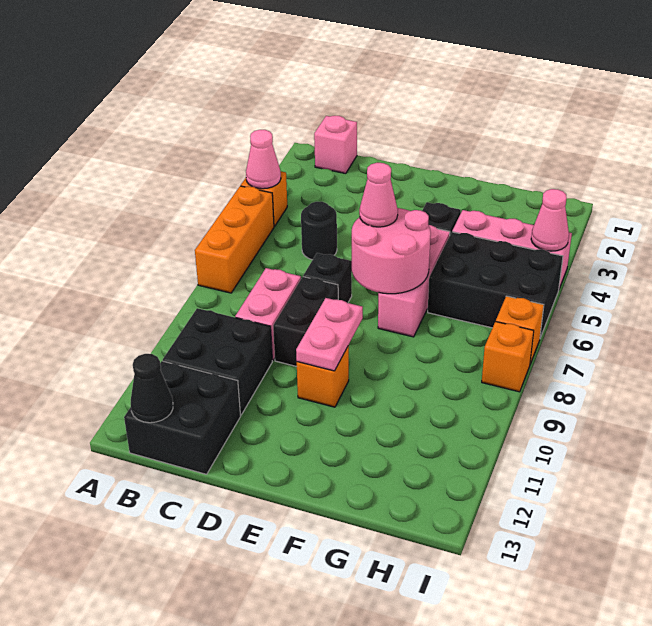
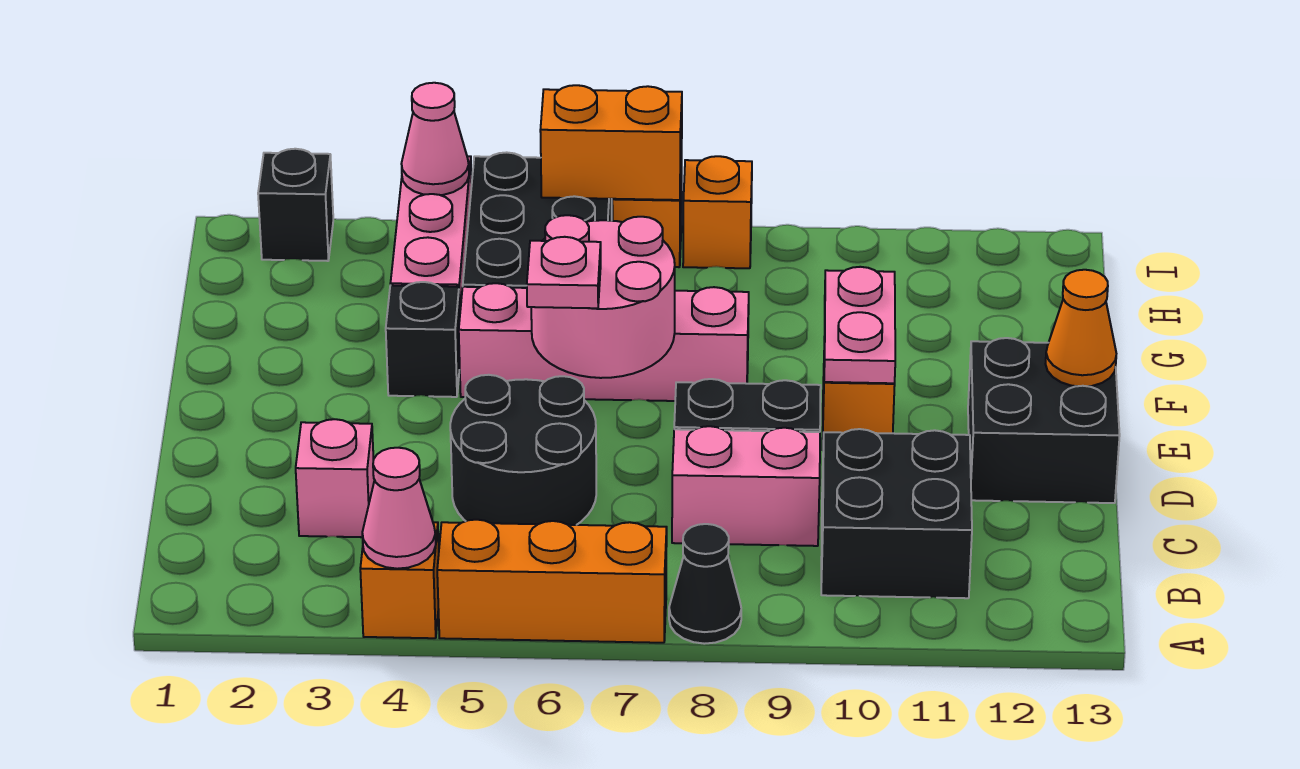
pink 1x1 brick [314,116,357,174] -> pink 1x1 brick moved to [296,419,374,537]
black 2x2 brick [124,361,241,474] -> black 2x2 brick moved to [968,338,1120,503]
black 1x1 cone [131,354,173,423] -> black 1x1 cone moved to [669,524,741,644]
black 1x1 round brick [301,202,337,260] -> black 2x2 round brick [450,375,596,525]
black 1x1 brick [303,253,352,303] -> black 1x1 brick moved to [258,149,333,261]
pink 1x1 cone [359,162,398,227] -> pink 1x1 plate [527,237,601,308]
pink 1x2 plate [296,298,363,371] -> pink 1x2 plate turned to [824,267,895,383]
none -> orange 1x1 cone [1046,270,1116,386]
pink 1x3 brick [378,225,450,337] -> pink 1x4 brick [459,283,749,401]
none -> orange 1x2 brick [540,85,682,200]

